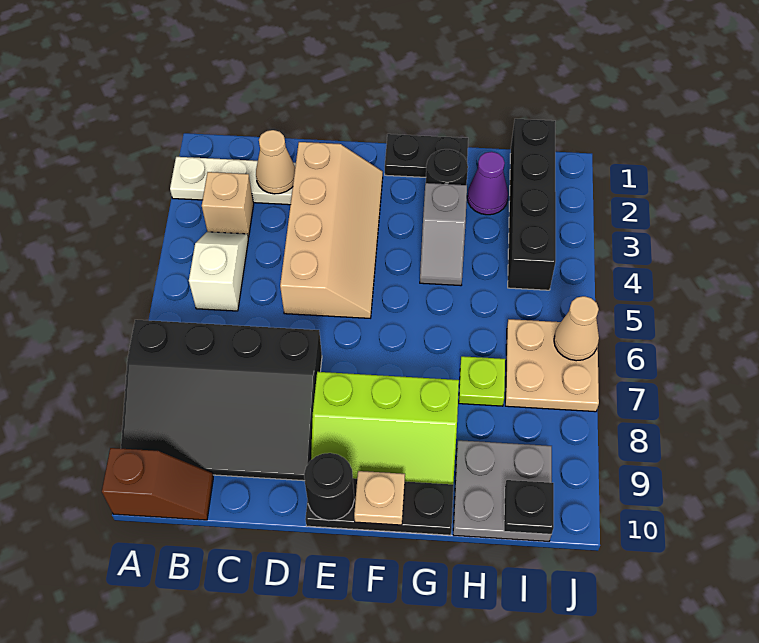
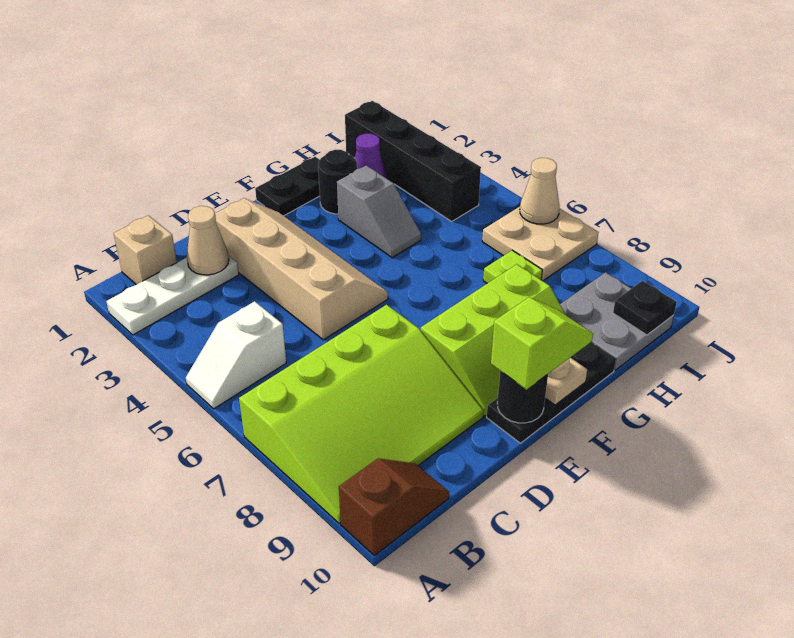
black 3x4 slope [121,320,322,481] -> lime 3x4 slope [239,305,484,523]
tan 1x1 brick [202,172,254,238] -> tan 1x1 brick moved to [114,215,177,285]
white 1x2 slope [189,232,248,311] -> white 1x2 slope turned to [186,301,286,409]
none -> lime 1x2 slope [491,297,593,390]

